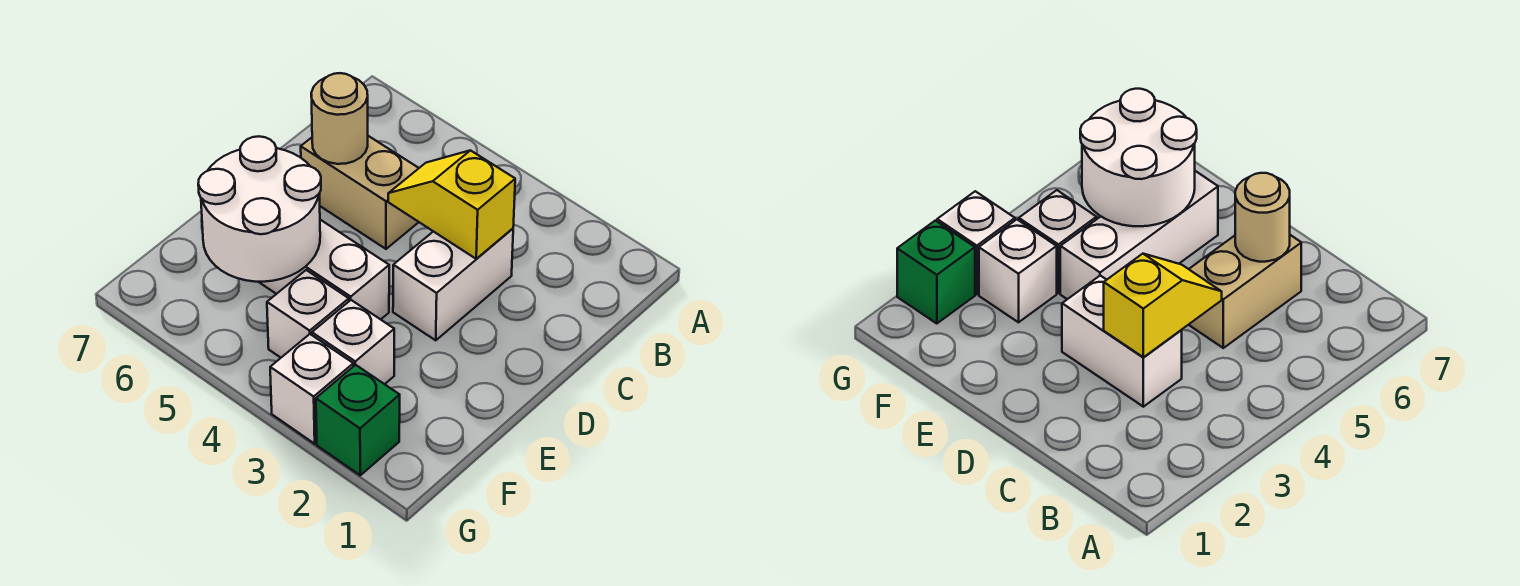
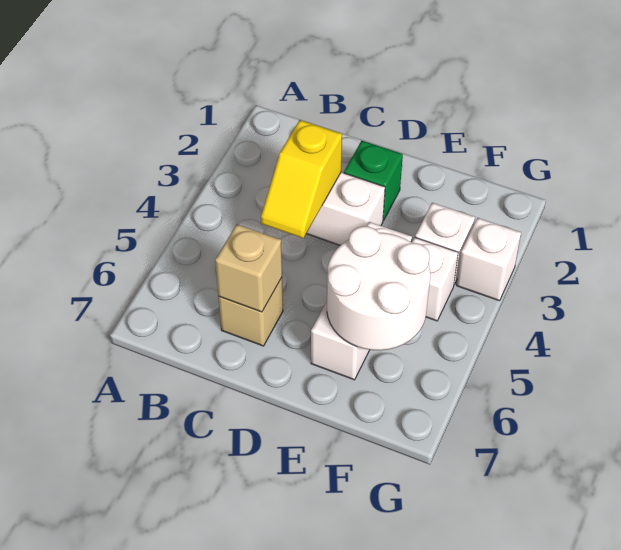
tan 1x2 brick [301,136,419,249] -> tan 1x1 brick [218,278,283,346]
tan 1x1 round brick [311,73,368,164] -> tan 1x1 brick [215,224,282,312]
green 1x1 brick [316,365,400,475] -> green 1x1 brick moved to [344,141,403,221]

